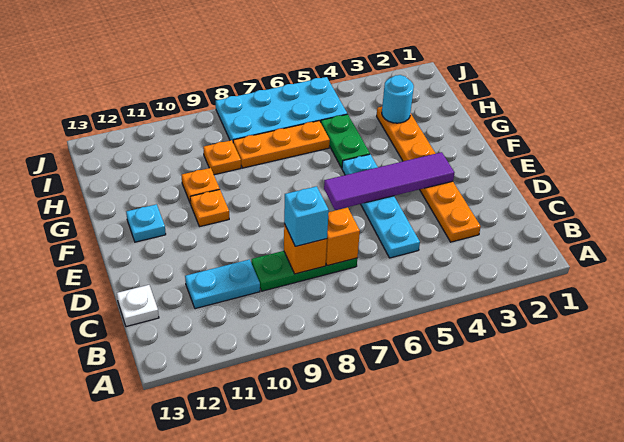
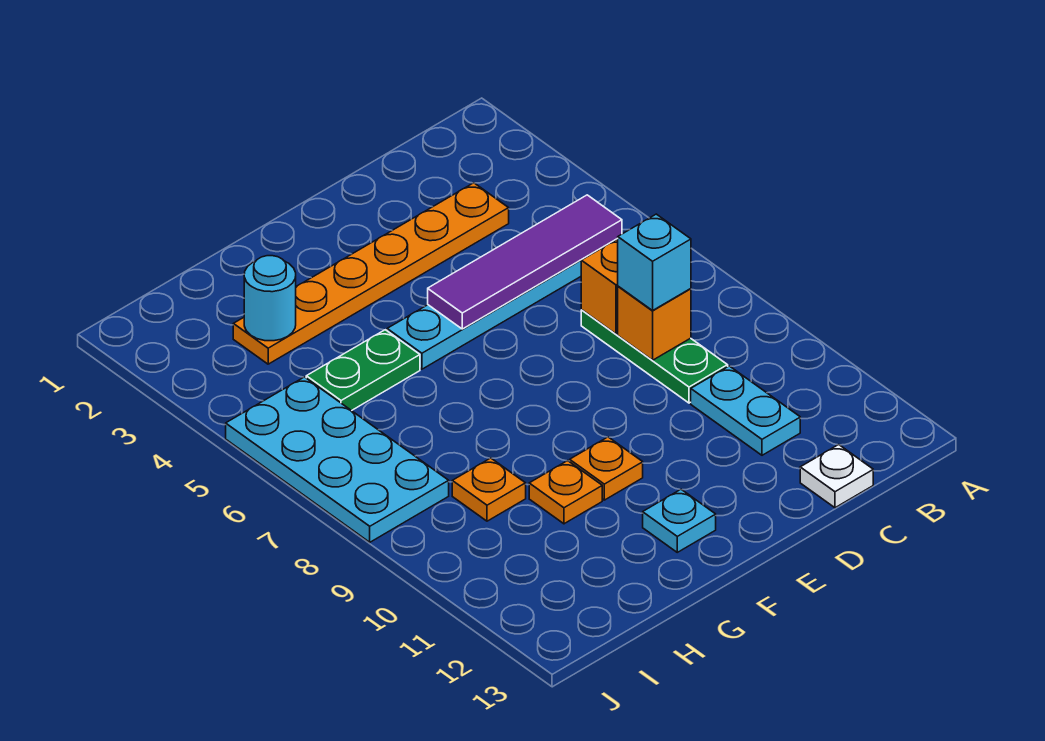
purple 1x4 tile [324,152,454,210] -> purple 1x4 tile turned to [428,195,622,329]
orange 1x3 plate [233,121,330,168] -> none

